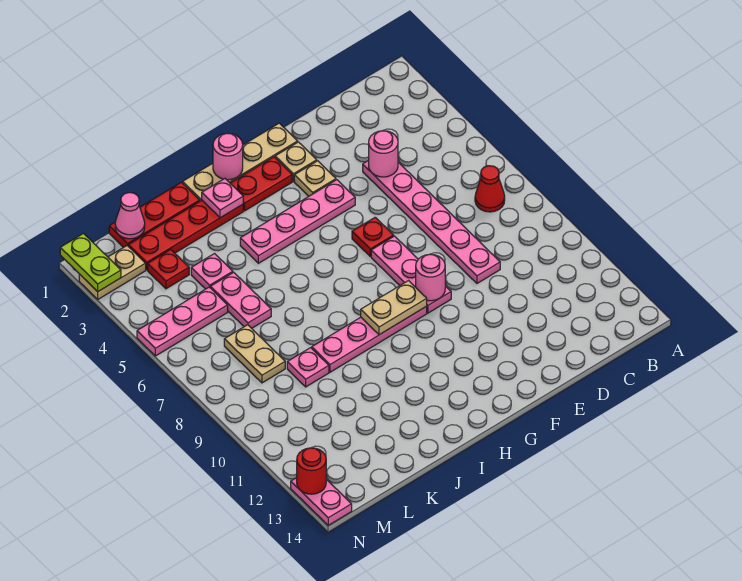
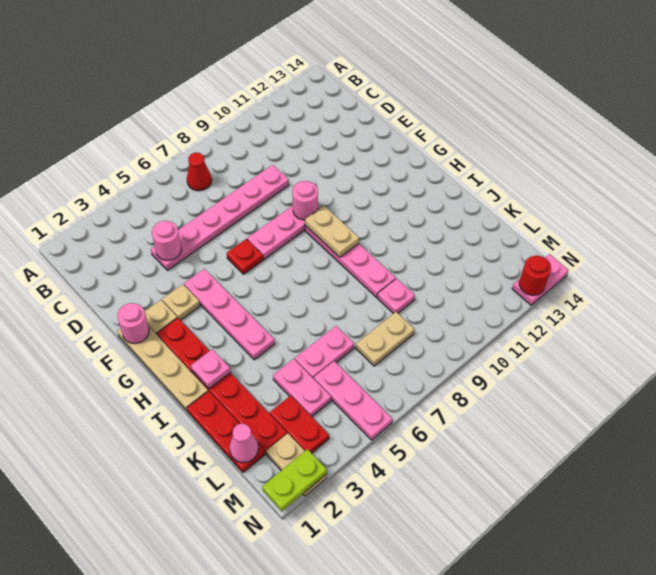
pink 1x1 round brick [213,133,243,180] -> pink 1x1 round brick moved to [117,303,149,343]
pink 1x1 plate [191,254,233,289] -> pink 1x2 plate [273,359,331,416]
red 1x1 plate [148,250,189,289] -> red 1x2 plate [270,396,329,453]

